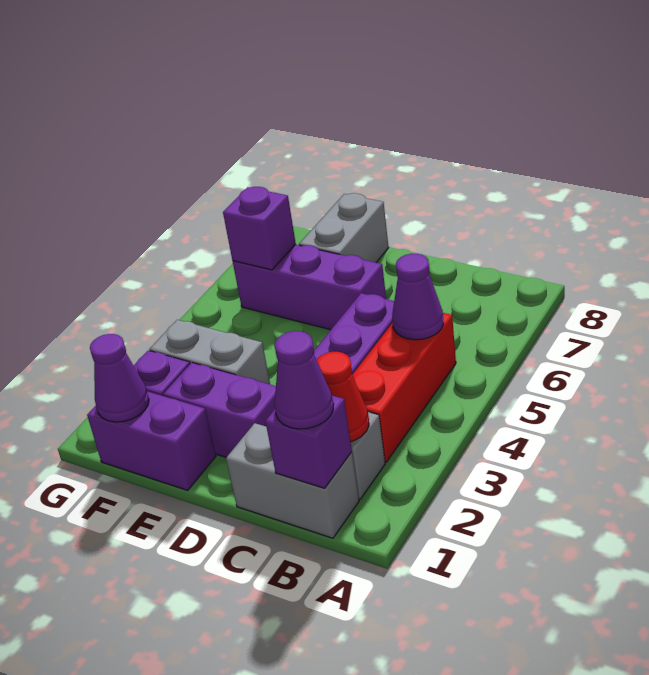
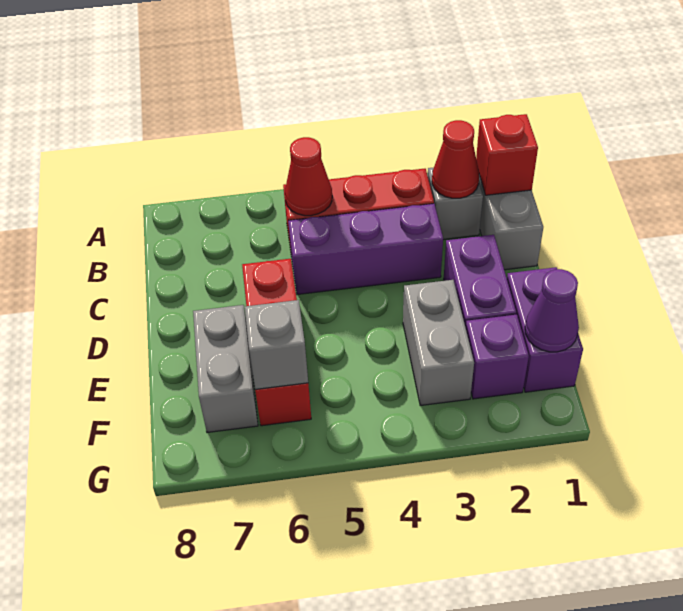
purple 1x1 brick [265,396,352,488] -> red 1x1 brick [476,114,538,195]
purple 1x1 cone [274,331,334,429] -> none
purple 1x1 cone [392,254,444,340] -> red 1x1 cone [285,137,332,216]
purple 1x3 brick [233,244,386,330] -> red 1x3 brick [242,259,311,426]
grey 1x2 brick [299,193,389,263] -> grey 1x2 brick turned to [193,305,258,433]
purple 1x1 brick [223,187,296,270] -> grey 1x1 brick [245,300,308,389]

